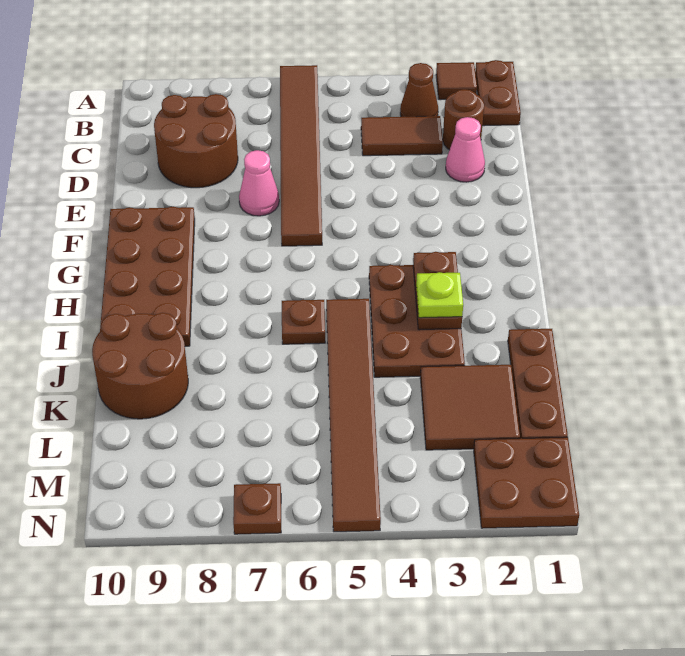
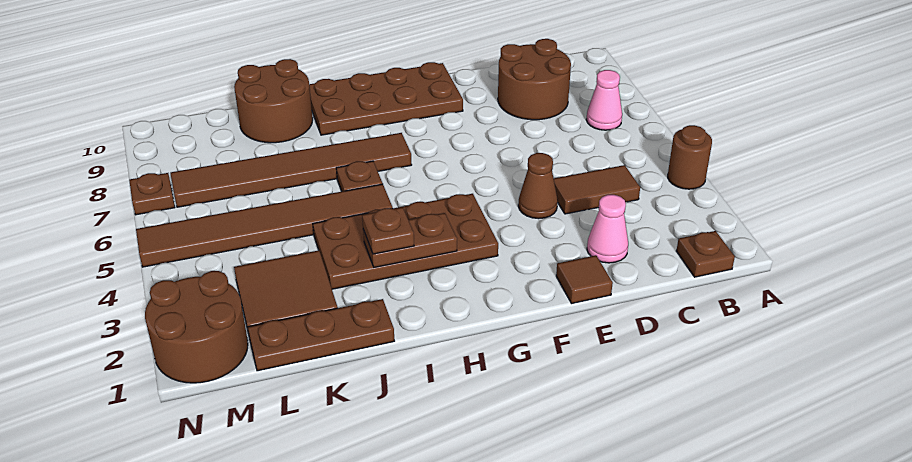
brown 1x2 plate [475,60,521,126] -> brown 1x1 plate [676,231,735,277]
brown 1x1 tile [436,62,477,100] -> brown 1x1 tile moved to [556,255,613,304]
brown 1x6 tile [280,65,322,246] -> brown 1x6 tile moved to [170,133,412,207]
brown 1x1 cone [400,63,438,117] -> brown 1x1 cone moved to [518,153,558,219]
brown 1x1 round brick [443,89,484,150] -> brown 1x1 round brick moved to [668,125,712,189]
brown 1x2 tile [361,116,443,156] -> brown 1x2 tile turned to [554,165,640,214]
pink 1x1 cone [239,150,279,216] -> pink 1x1 cone moved to [586,70,622,130]
brown 2x3 plate [369,265,465,377] -> brown 2x4 plate [313,194,498,289]
lime 1x1 plate [416,272,463,318] -> brown 1x1 plate [362,207,414,254]
brown 2x2 plate [474,437,579,528] -> brown 2x2 round brick [145,271,248,383]

